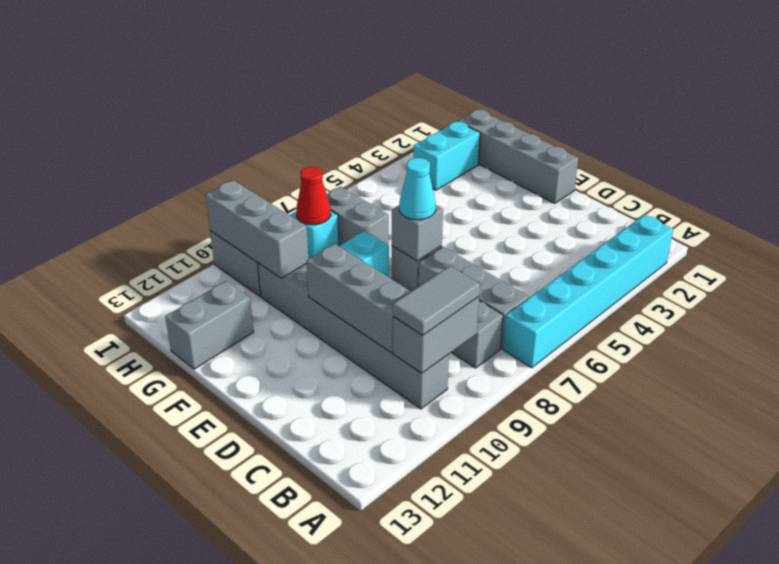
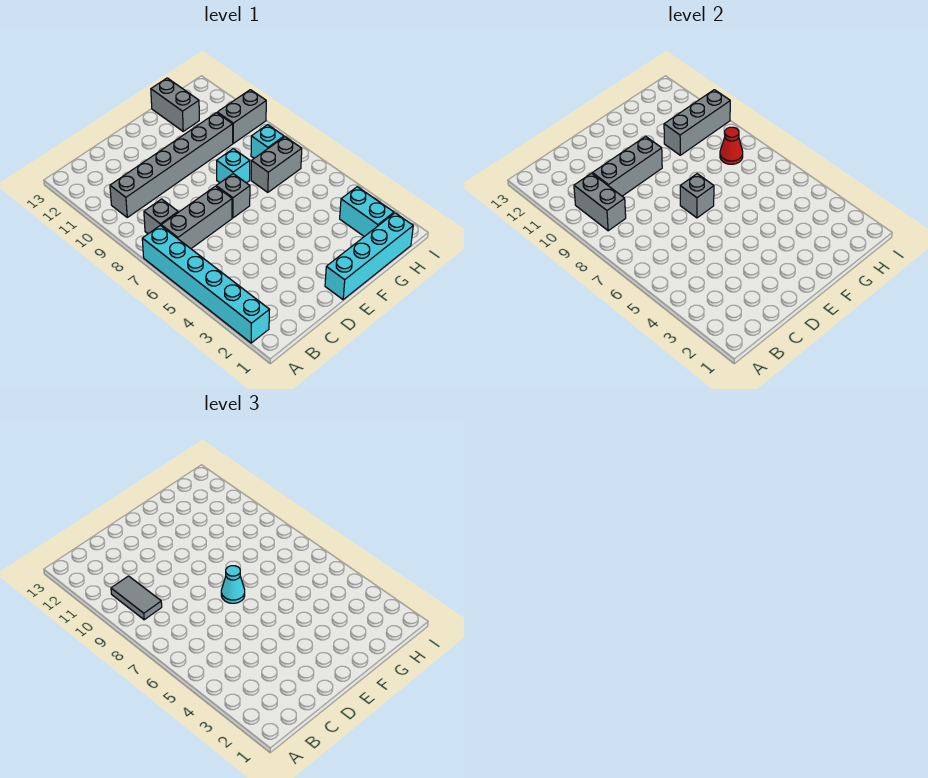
grey 1x4 brick [458,110,578,204] -> cyan 1x4 brick [325,213,413,300]

